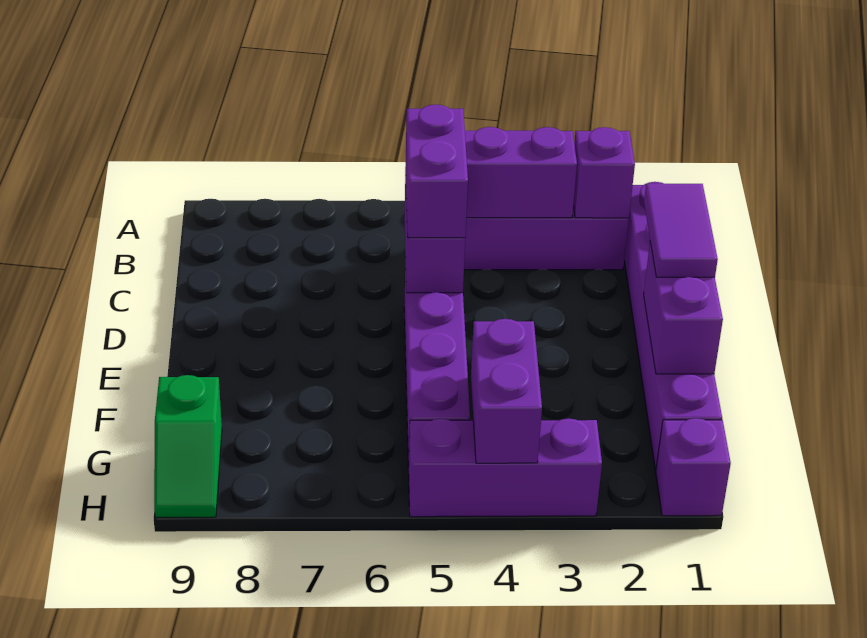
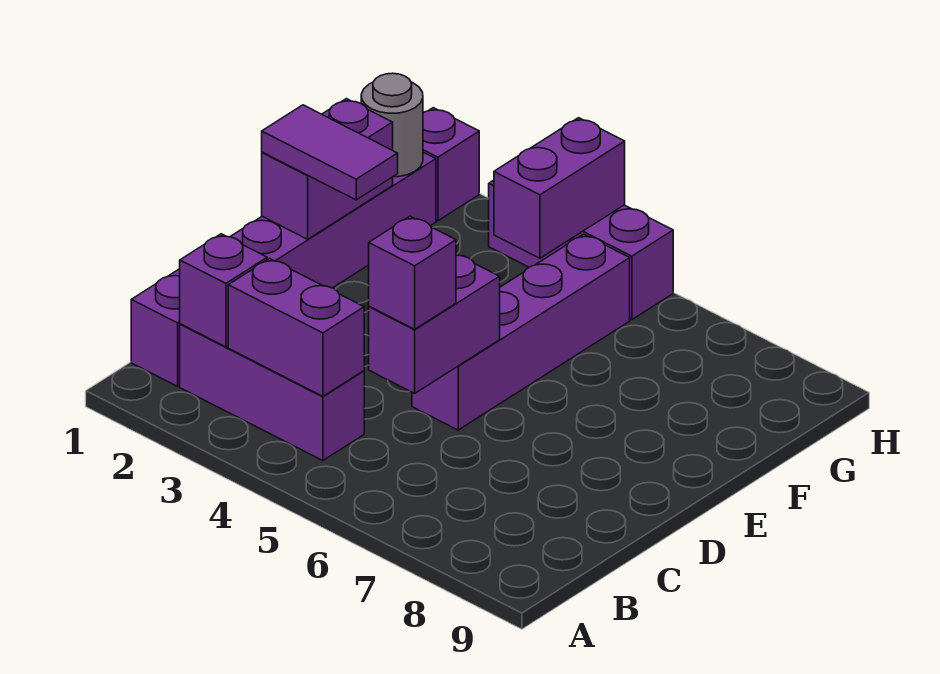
purple 1x2 brick [406,105,468,238] -> purple 1x1 brick [369,216,456,329]
purple 1x2 tile [644,184,718,277] -> purple 1x2 tile turned to [262,105,398,200]
none -> grey 1x1 round brick [361,73,423,177]
green 1x2 slope [154,375,222,518] -> none

